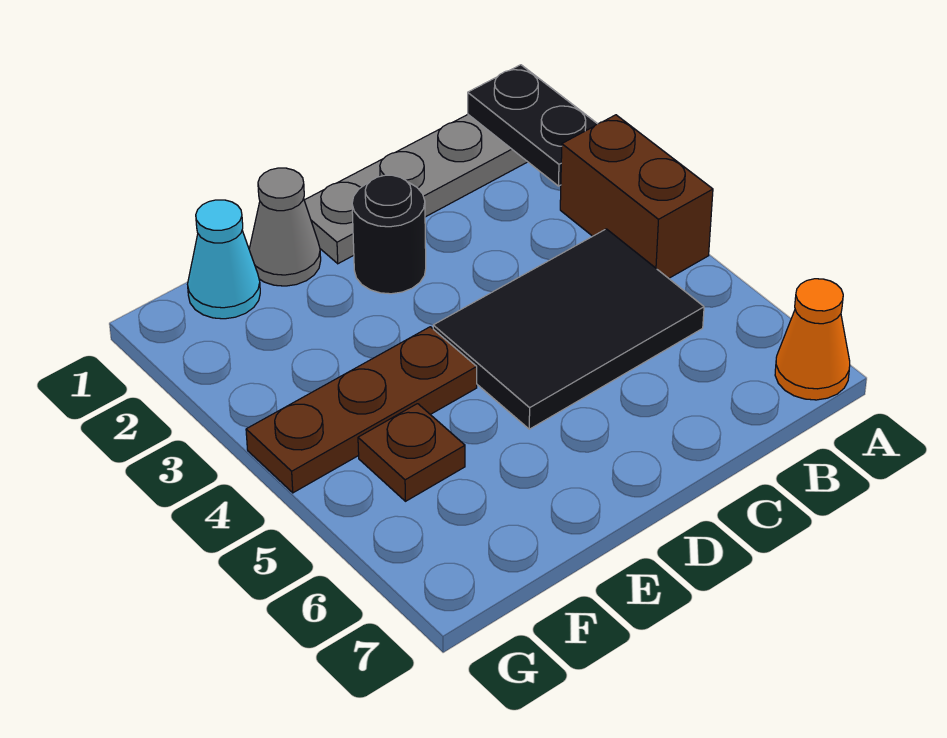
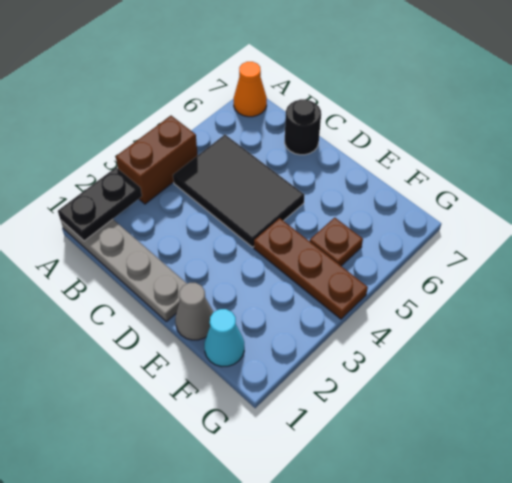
black 1x1 round brick [352,175,426,294] -> black 1x1 round brick moved to [285,99,321,155]

